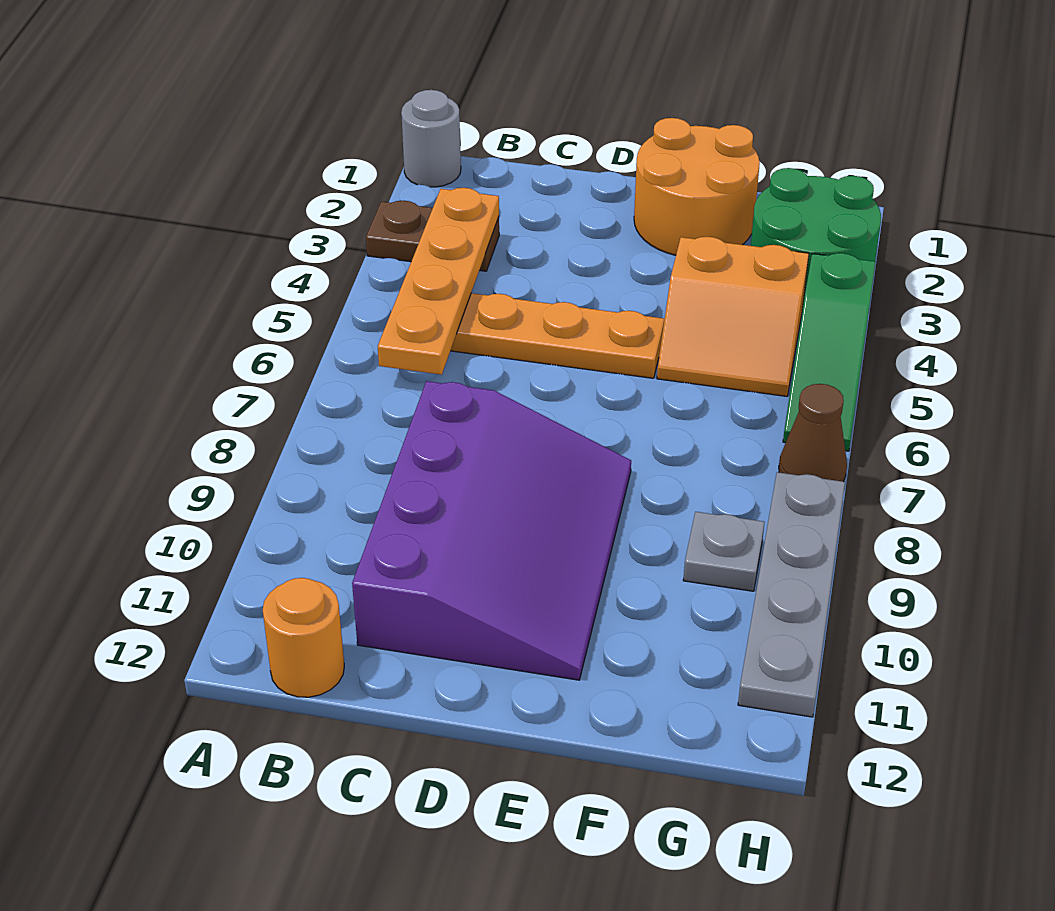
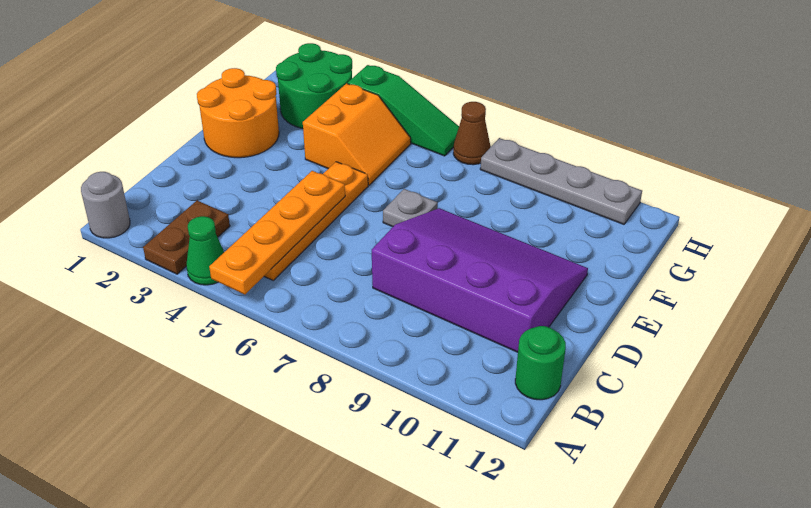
none -> green 1x1 cone [186,216,224,285]
orange 1x4 plate [378,188,499,375] -> orange 1x4 plate turned to [209,171,345,294]
orange 1x1 round brick [263,578,344,697] -> green 1x1 round brick [515,326,566,400]
grey 1x1 plate [683,512,764,591] -> grey 1x1 plate moved to [383,189,438,227]

